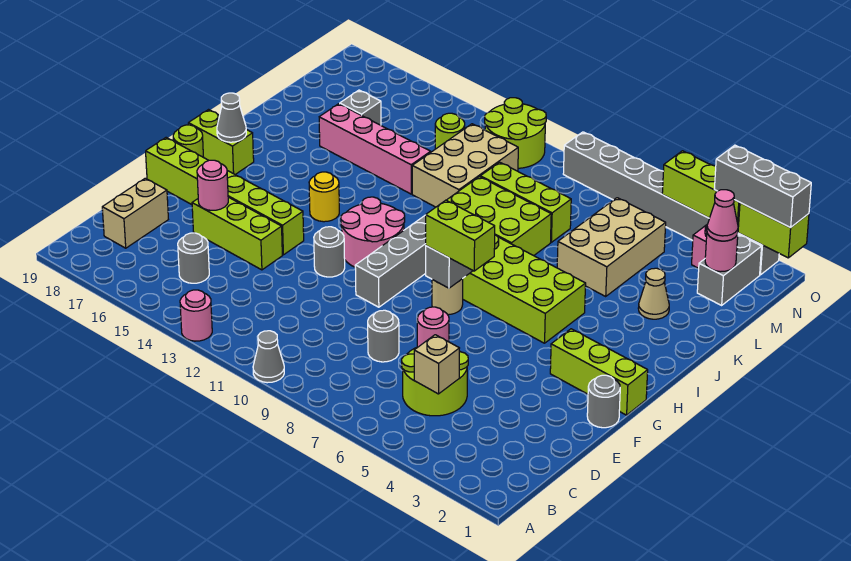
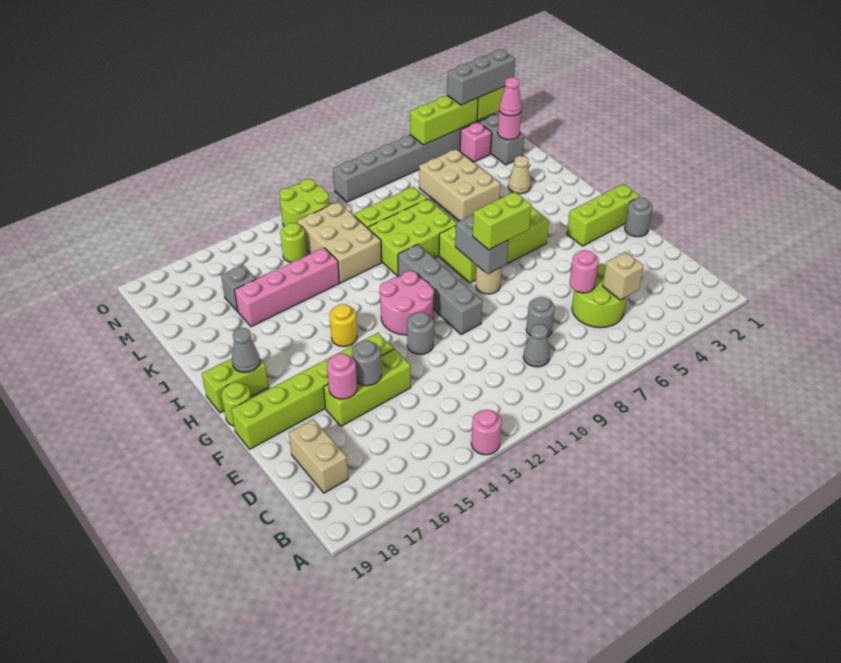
grey 1x1 cone [253,331,284,383] -> grey 1x1 cone moved to [523,324,550,367]
grey 1x1 round brick [178,233,209,283] -> grey 1x1 round brick moved to [352,341,381,386]

